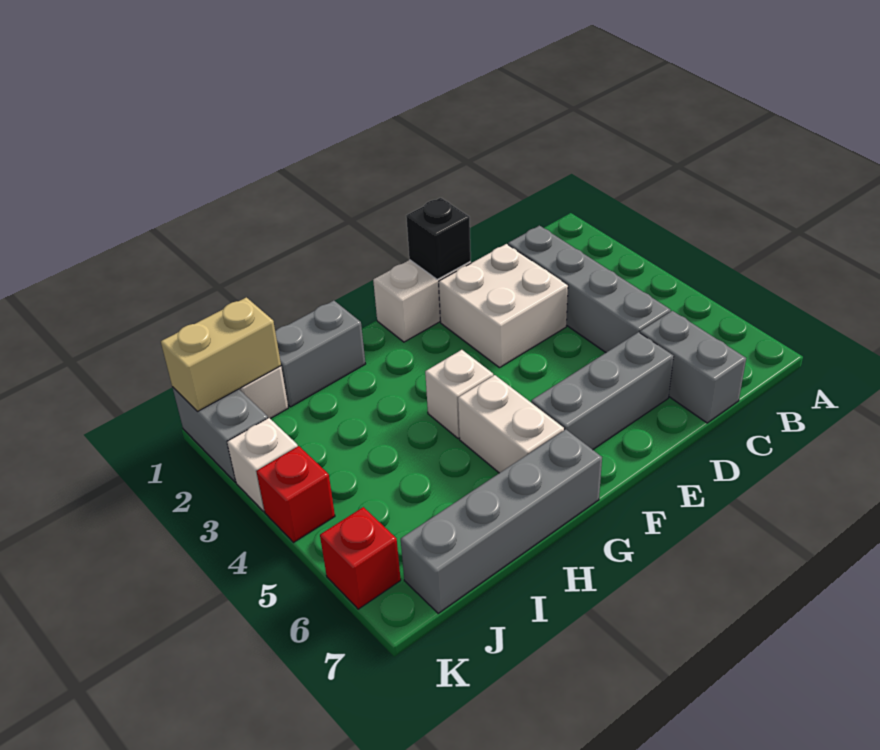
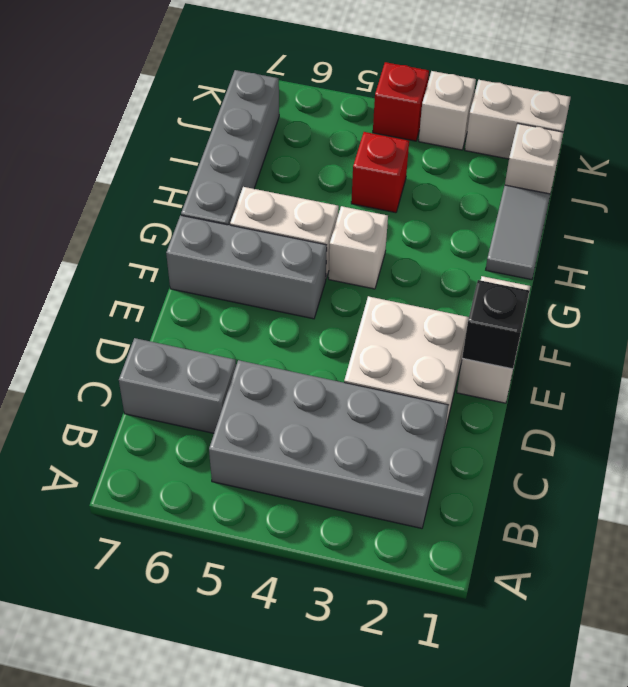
grey 1x4 brick [508,226,671,352] -> grey 2x4 brick [209,360,448,528]
grey 1x3 brick [531,332,674,450] -> grey 1x3 brick turned to [166,215,327,319]
grey 1x2 brick [275,301,365,407] -> grey 1x2 tile [486,185,550,280]
tan 1x2 brick [161,297,281,412] -> none
grey 1x2 brick [172,387,268,482] -> white 1x2 brick [465,80,571,159]
red 1x1 brick [320,507,401,609] -> red 1x1 brick moved to [351,132,409,213]

